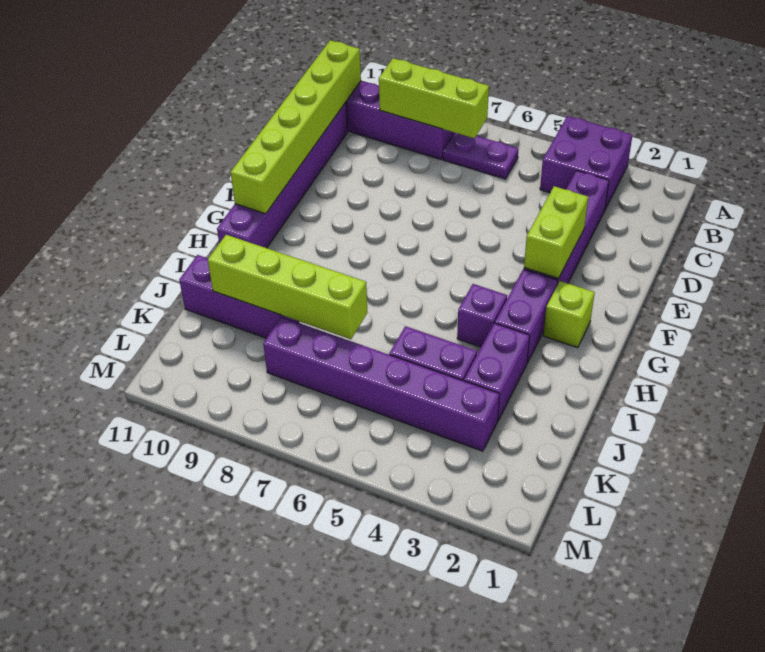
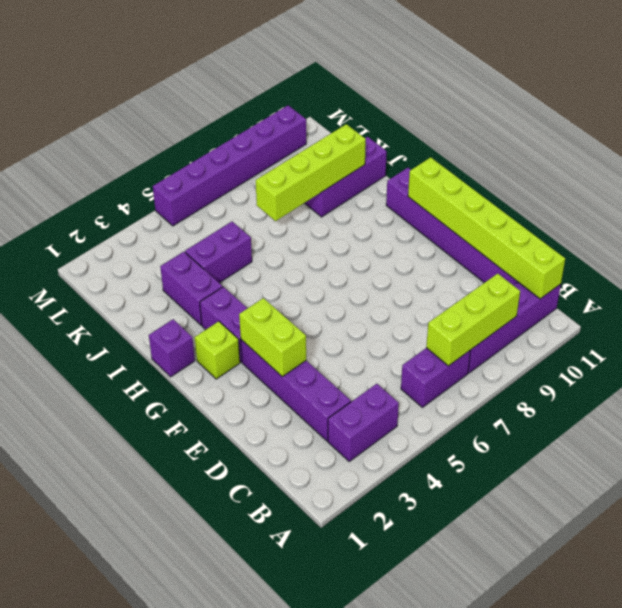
purple 2x2 brick [540,116,632,209] -> purple 1x2 brick [328,384,399,461]
purple 1x2 plate [443,133,518,179] -> purple 1x2 brick [401,348,471,407]
purple 1x1 brick [457,284,507,347] -> purple 1x1 brick moved to [149,319,195,377]
purple 1x6 brick [263,317,500,451] -> purple 1x6 brick moved to [153,105,306,226]

